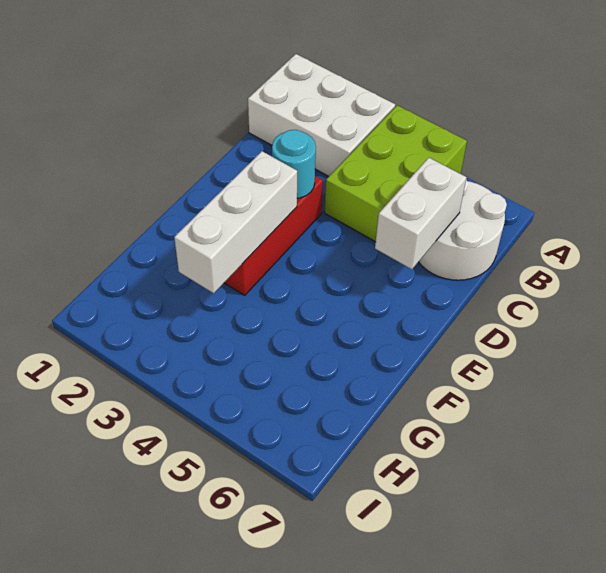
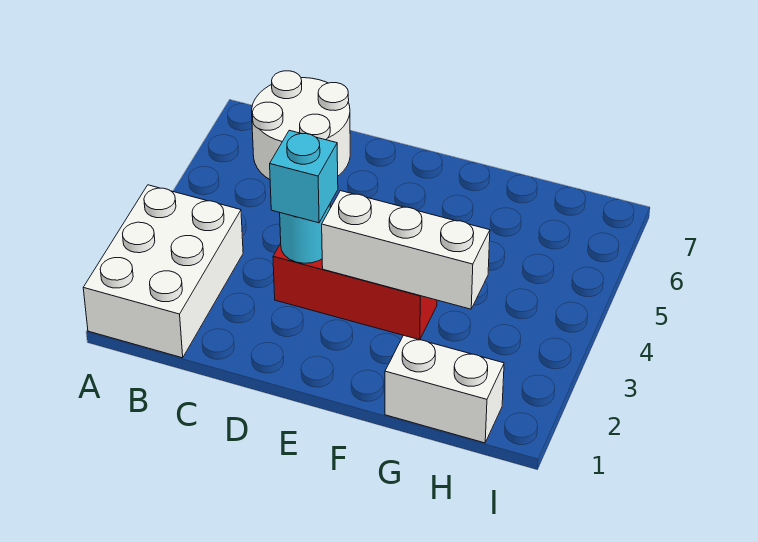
lime 2x3 brick [324,105,467,242] -> none
white 1x2 brick [375,158,466,269] -> white 1x2 brick moved to [385,335,504,443]
none -> cyan 1x1 brick [270,130,338,223]

